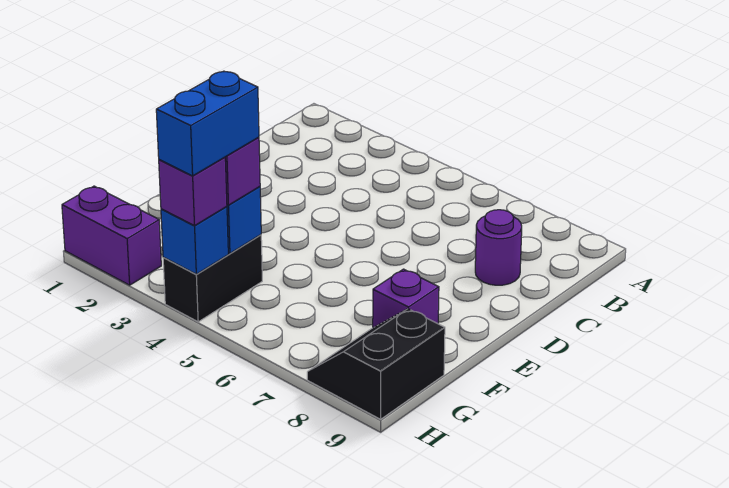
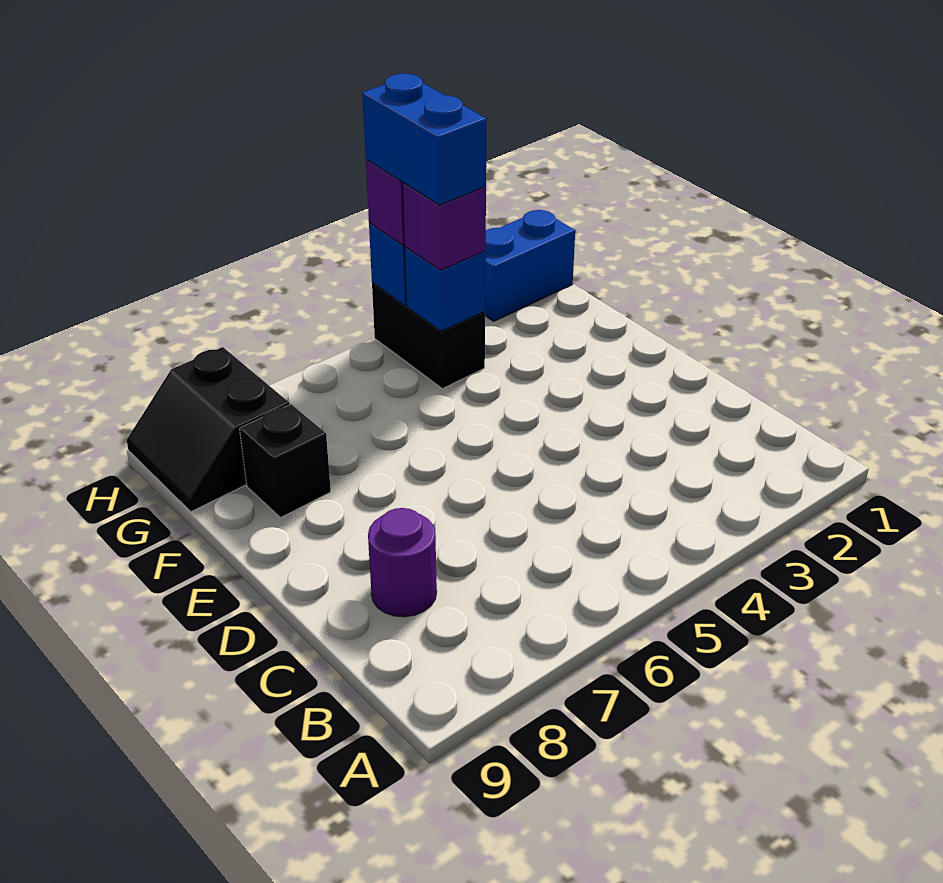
purple 1x1 brick [373,269,439,328] -> black 1x1 brick [240,404,331,518]
black 2x2 slope [307,309,445,419] -> black 2x2 slope turned to [127,347,290,512]
purple 1x2 brick [62,186,161,285] -> blue 1x2 brick [485,210,575,321]

